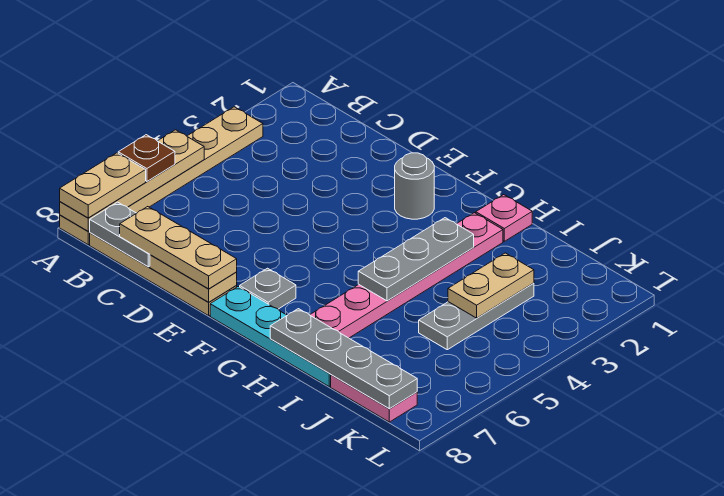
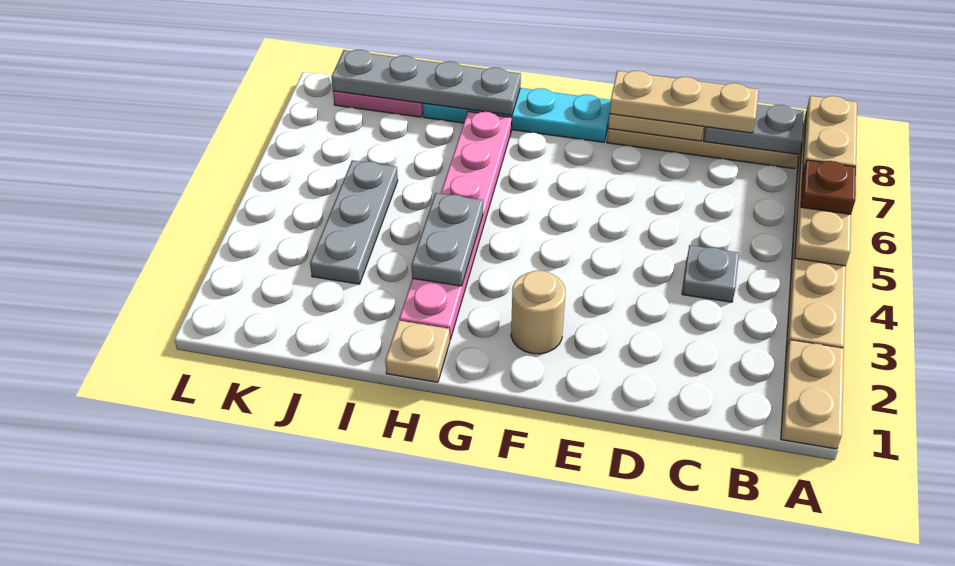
grey 1x1 round brick [395,153,434,219] -> tan 1x1 round brick [511,270,565,354]
grey 1x1 plate [240,268,296,309] -> grey 1x1 plate moved to [682,245,739,302]
pink 1x1 plate [476,195,532,241] -> tan 1x1 plate [385,321,450,382]
grey 1x3 plate [358,218,474,301] -> grey 1x2 plate [411,193,483,286]
tan 1x2 plate [448,253,534,318] -> tan 1x2 plate moved to [781,340,844,449]

